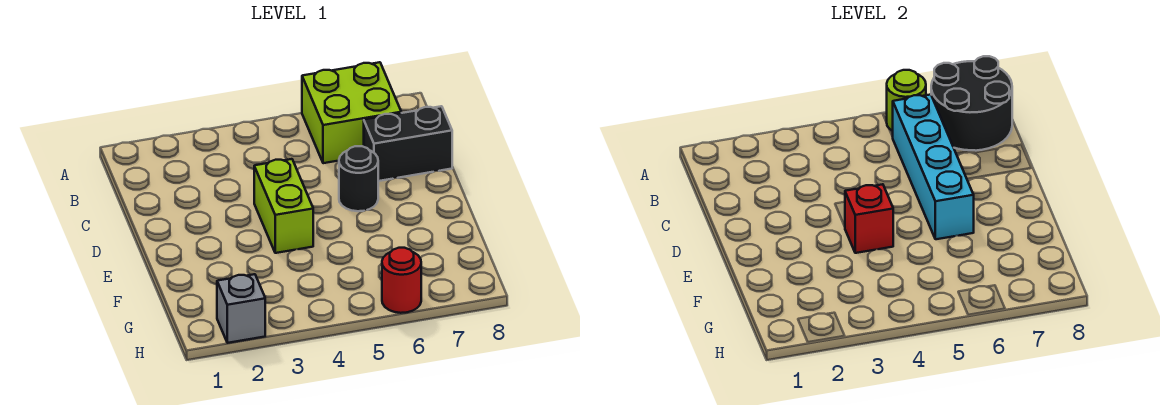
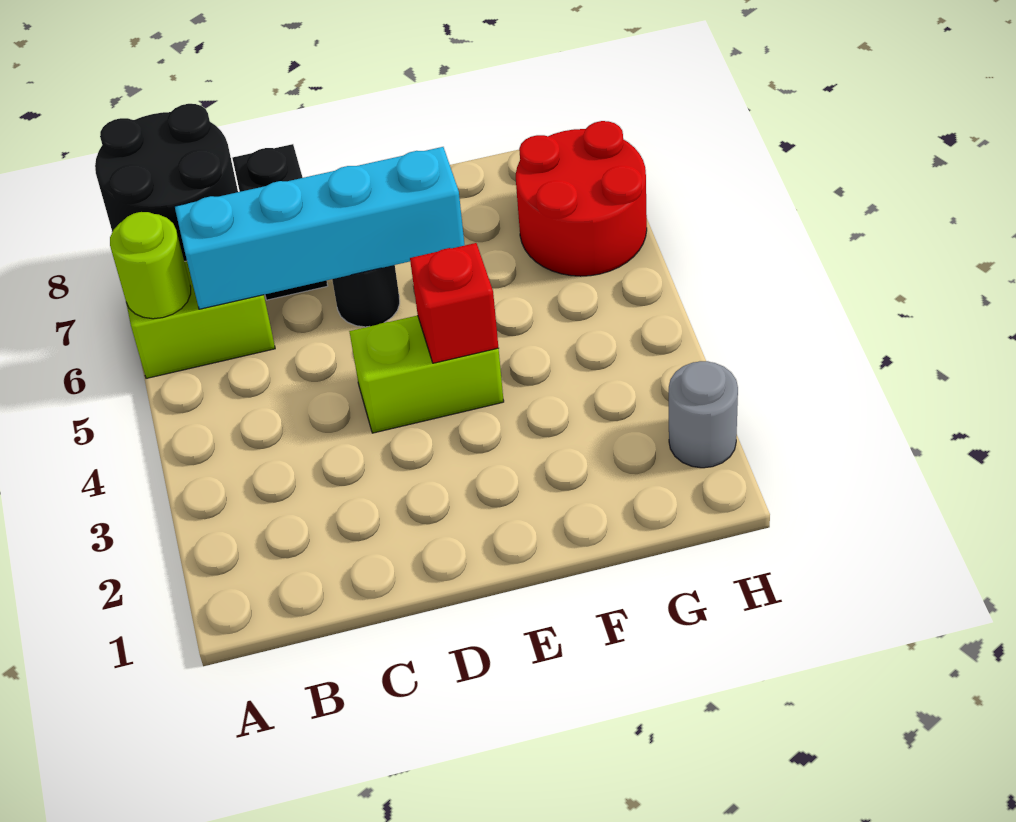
grey 1x1 brick [217,274,265,343] -> grey 1x1 round brick [669,361,738,468]
red 1x1 round brick [382,248,421,313] -> red 2x2 round brick [516,121,647,276]

